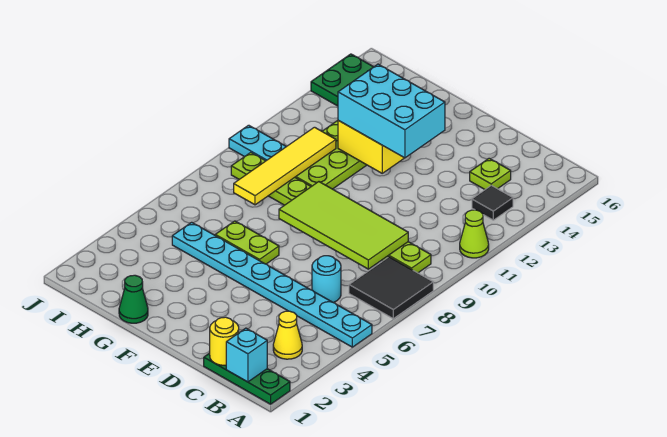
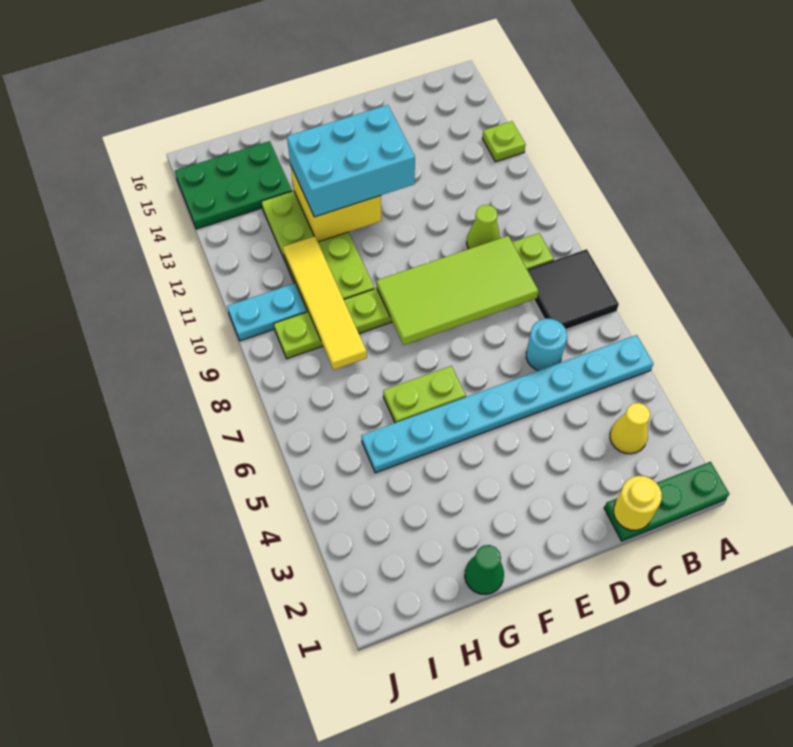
lime 1x1 cone [460,210,489,258] -> lime 1x1 cone moved to [467,205,500,249]
cyan 1x1 brick [226,328,267,382] -> none
black 1x1 tile [472,185,513,220] -> none
lime 1x1 plate [470,158,511,189] -> lime 1x1 plate moved to [482,121,526,162]

